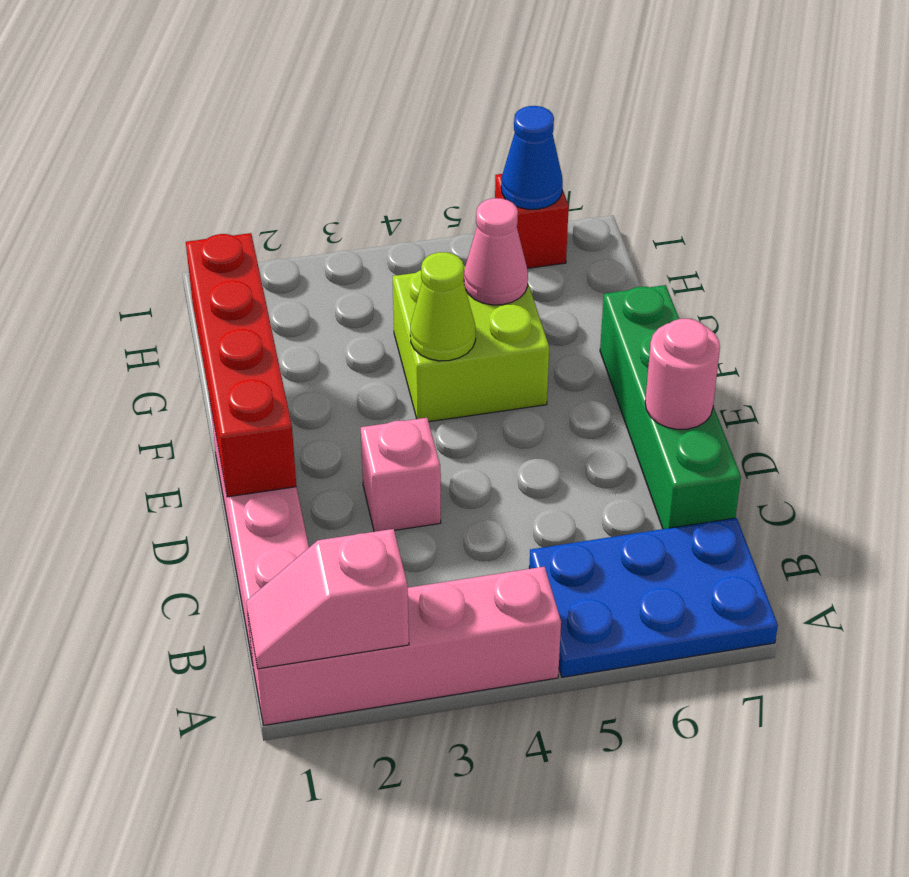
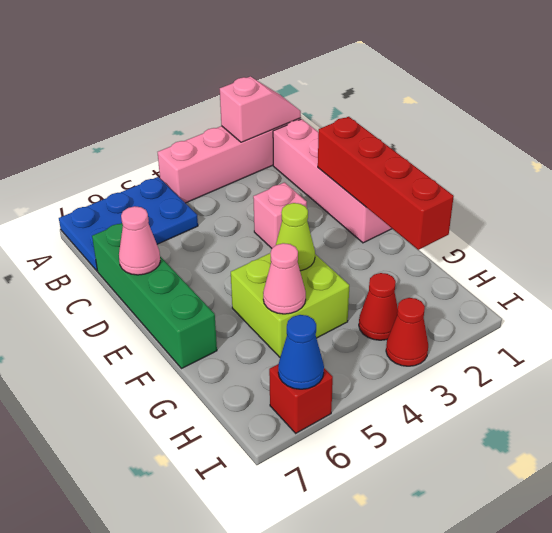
pink 1x1 round brick [645,319,720,429] -> pink 1x1 cone [119,206,160,275]
none -> red 1x1 cone [359,273,398,340]
none -> red 1x1 cone [386,298,428,366]

